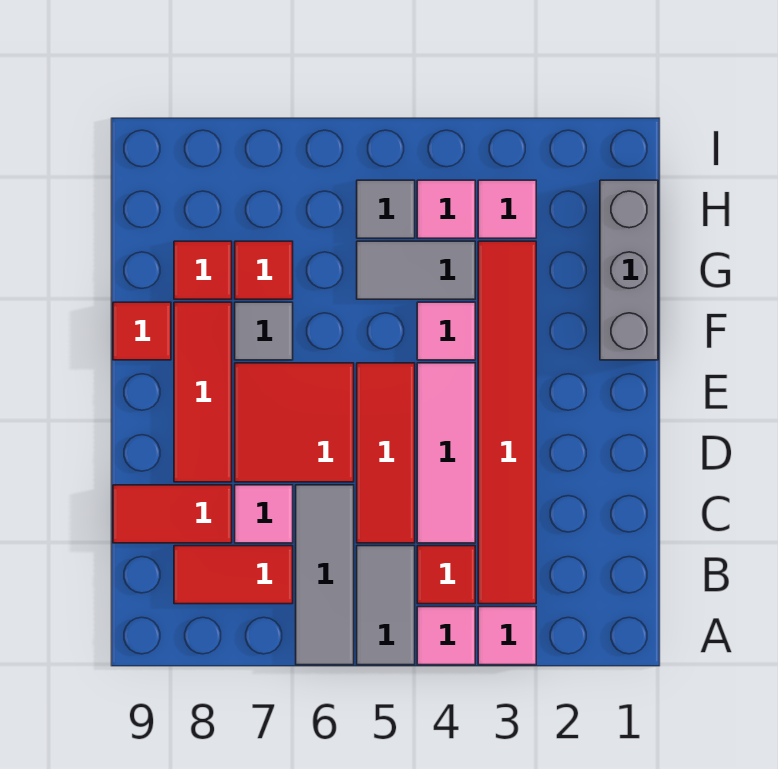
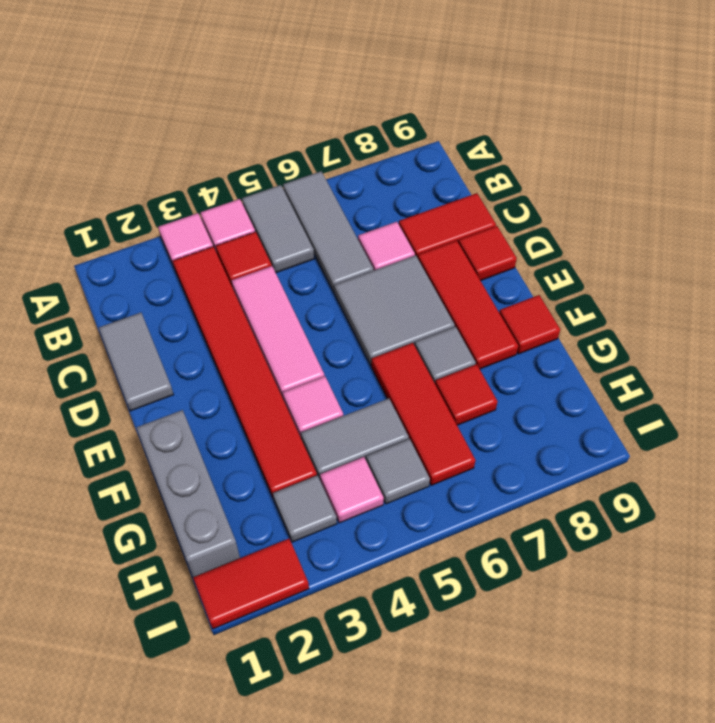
red 1x2 tile [174,546,293,604] -> red 1x2 tile moved to [193,539,309,629]
none -> grey 1x2 tile [99,313,174,411]
red 1x3 tile [357,363,415,543] -> red 1x3 tile moved to [371,343,475,485]
red 2x2 tile [235,363,354,482] -> grey 2x2 tile [334,255,455,365]
red 1x1 tile [174,241,232,299] -> red 1x1 tile moved to [458,226,517,281]
pink 1x1 tile [478,180,536,238] -> grey 1x1 tile [273,475,337,542]

